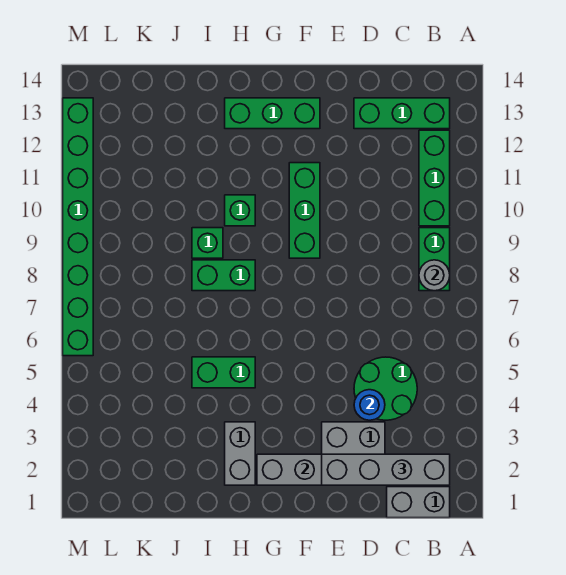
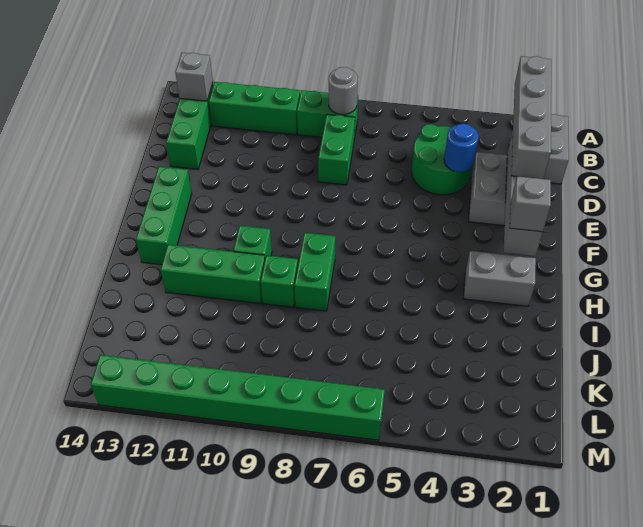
none -> grey 1x1 brick [175,53,213,101]
green 1x3 brick [289,163,320,258] -> green 1x3 brick moved to [160,244,265,304]
none -> grey 1x1 brick [510,176,551,232]
green 1x2 brick [192,357,255,388] -> green 1x2 brick moved to [318,114,355,185]

